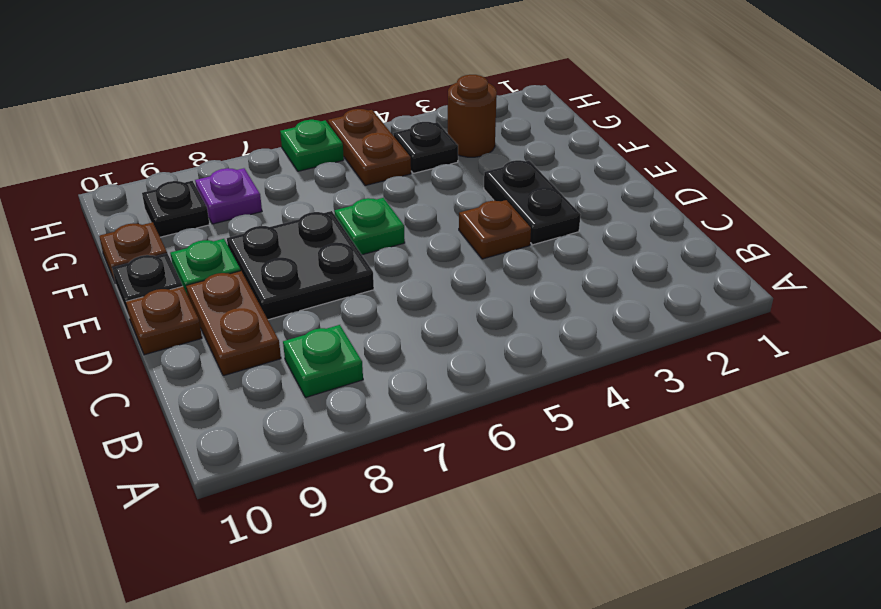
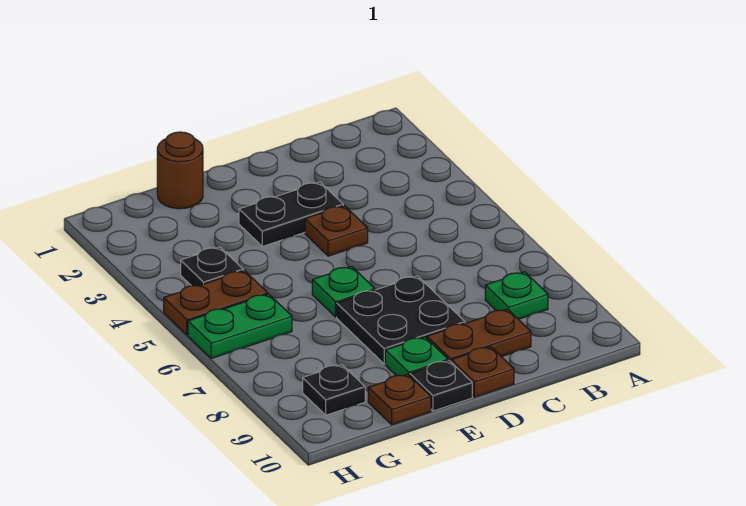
brown 1x1 round brick [448,75,497,157] -> brown 1x1 round brick moved to [157,132,203,209]
purple 1x1 plate [195,168,262,224] -> none
green 1x1 plate [280,120,344,171] -> green 1x2 plate [188,294,292,359]

